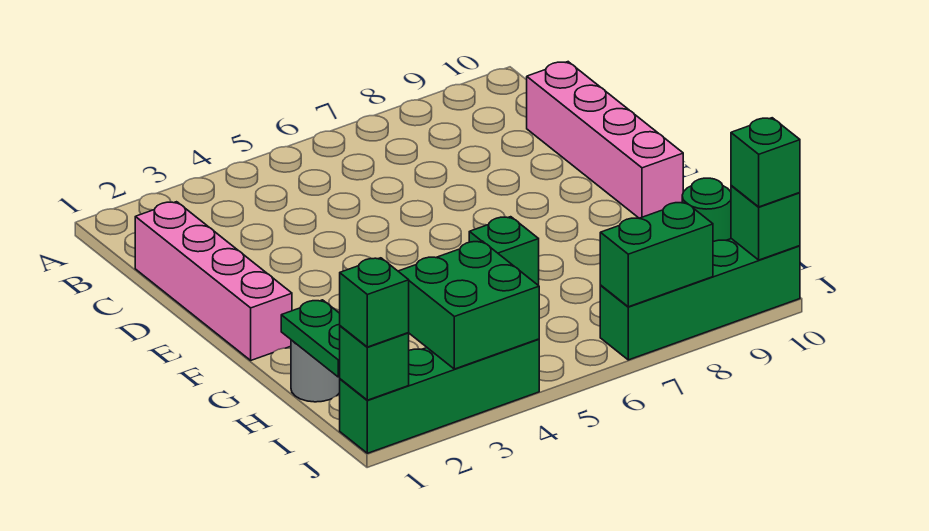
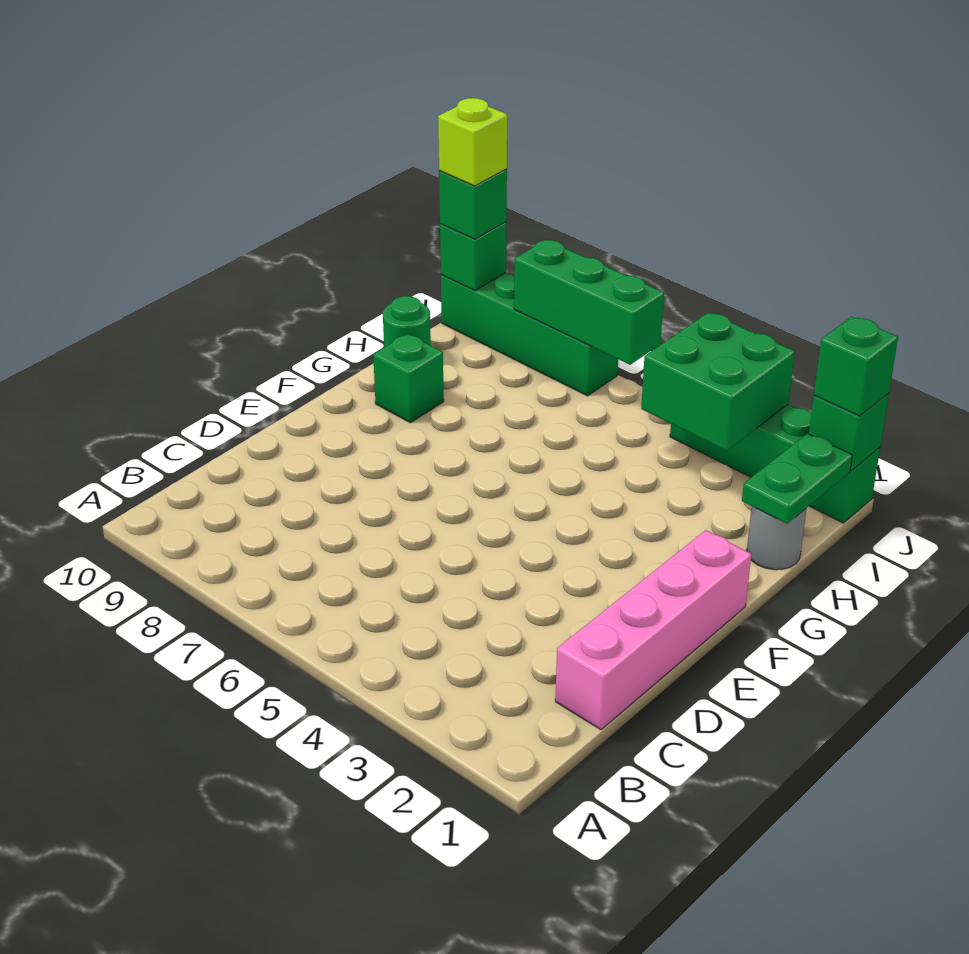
pink 1x4 brick [527,62,683,218] -> none
green 1x1 brick [469,217,539,286] -> green 1x1 brick moved to [373,334,444,423]
green 1x2 brick [600,202,713,307] -> green 1x3 brick [514,240,664,365]
none -> lime 1x1 brick [438,98,507,186]

